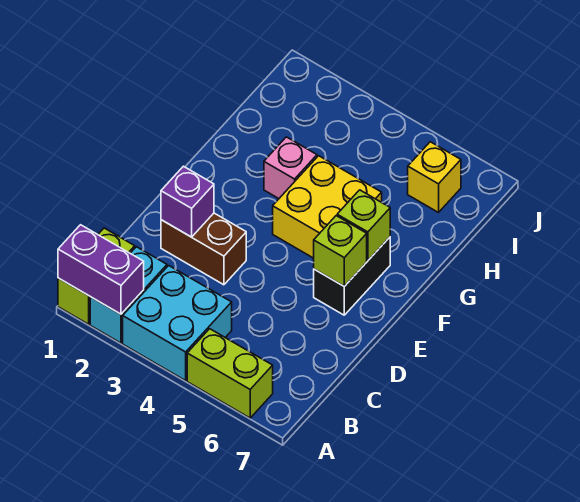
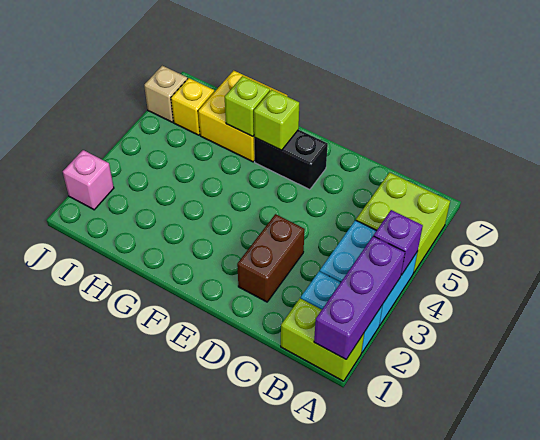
purple 1x2 brick [58,225,144,314] -> purple 1x3 brick [314,236,405,359]
lime 1x2 brick [187,329,273,418] -> lime 2x2 brick [356,172,450,273]
purple 1x1 brick [161,166,214,237] -> purple 1x1 brick moved to [374,210,423,275]
lime 1x1 brick [314,216,367,286] -> lime 1x1 brick moved to [225,76,270,137]
yellow 2x2 brick [273,156,382,258] -> yellow 2x2 brick moved to [198,70,287,162]
pink 1x1 brick [264,137,317,199] -> pink 1x1 brick moved to [63,150,114,210]
none -> tan 1x1 brick [144,66,187,122]

